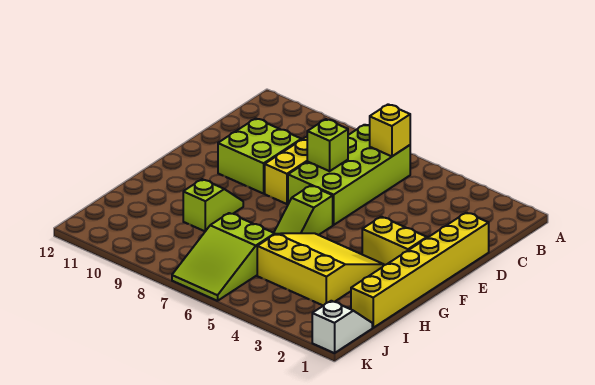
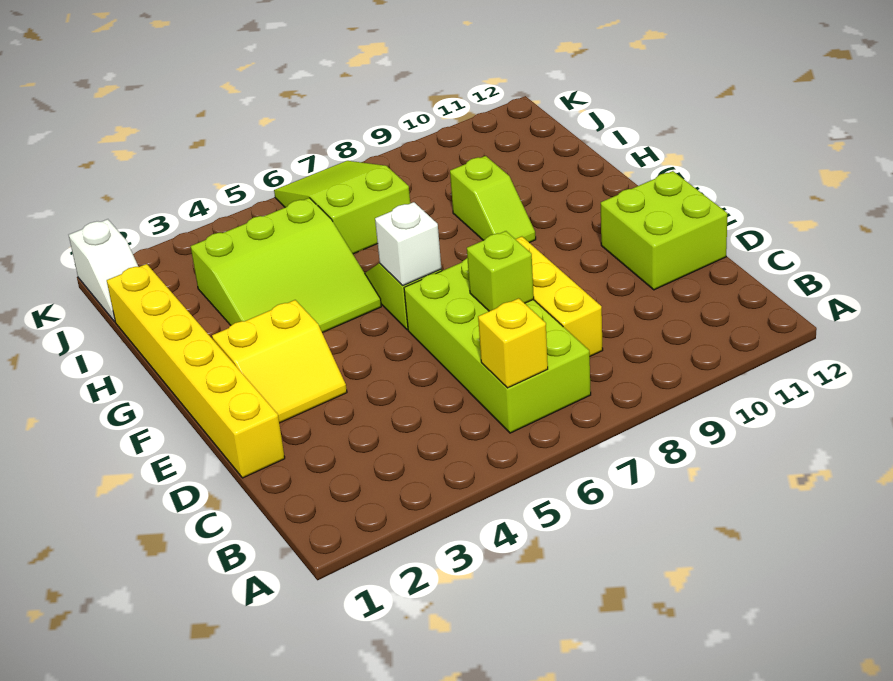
lime 2x2 brick [218,118,301,194] -> lime 2x2 brick moved to [601,171,727,290]
none -> white 1x1 brick [375,202,441,286]
yellow 3x3 slope [257,233,384,306] -> lime 3x3 slope [191,198,381,333]

